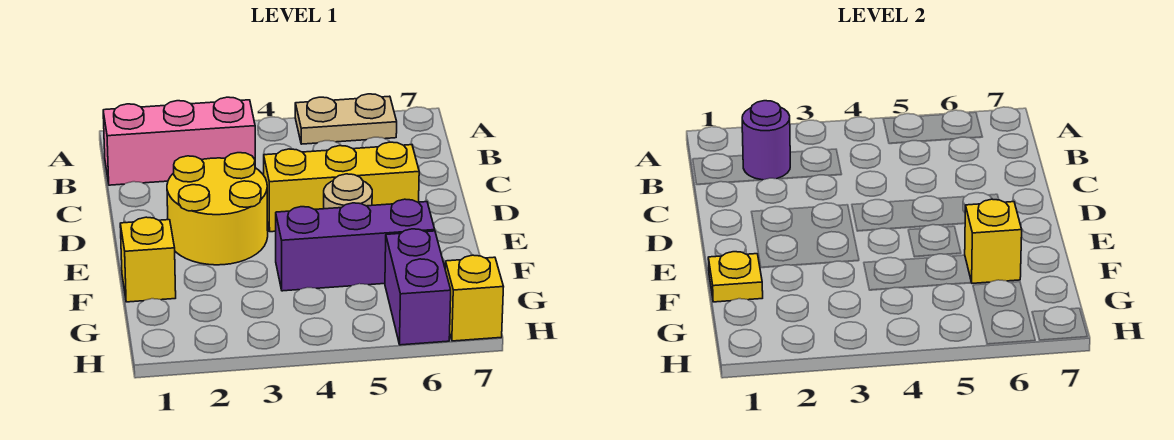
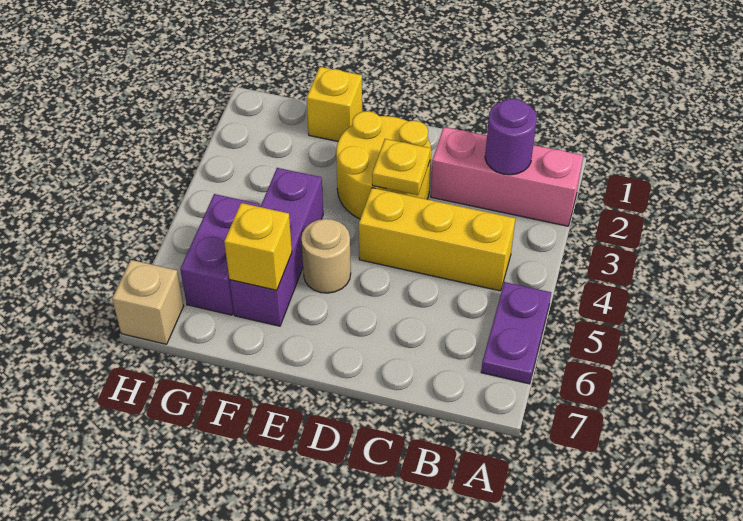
tan 1x2 plate [295,94,397,144] -> purple 1x2 plate [481,282,551,384]
pink 1x3 brick [103,97,255,185] -> pink 1x3 brick turned to [431,127,584,226]
yellow 1x3 brick [264,142,419,232] -> yellow 1x3 brick turned to [359,188,515,291]
yellow 1x1 plate [708,252,763,302] -> yellow 1x1 plate moved to [372,139,430,195]
purple 1x2 brick [385,229,451,345] -> purple 1x2 brick turned to [180,194,259,315]
yellow 1x1 brick [445,255,503,341] -> tan 1x1 brick [112,260,184,344]

